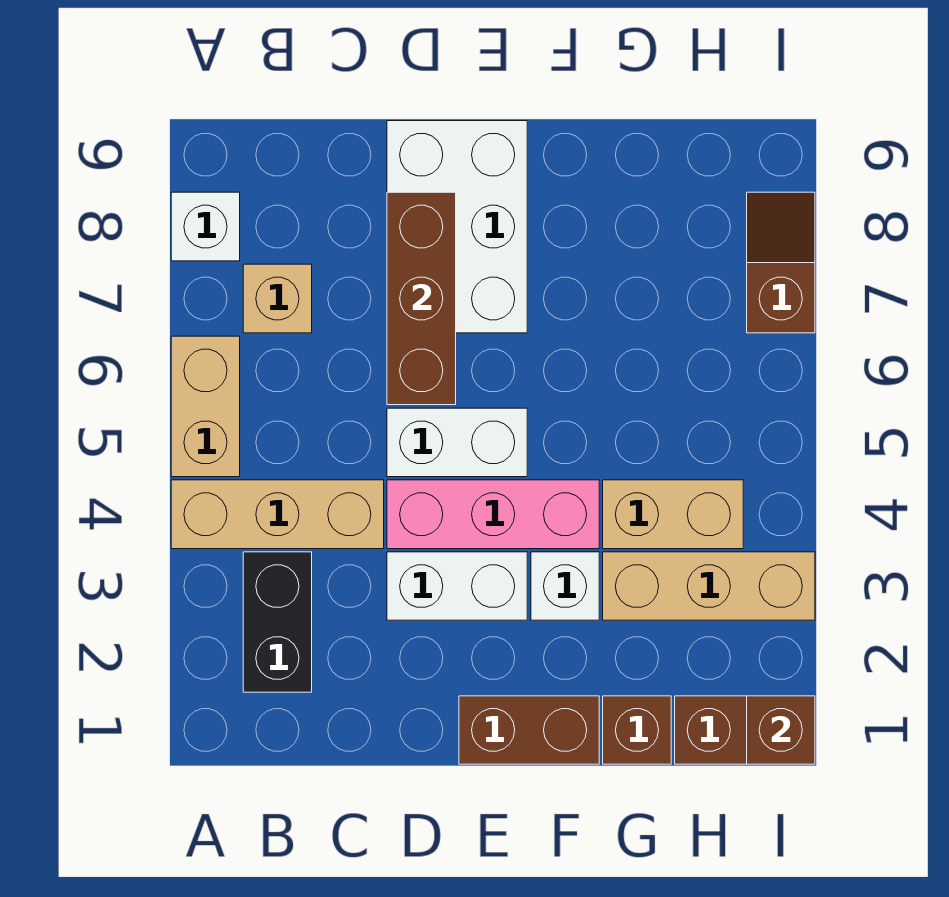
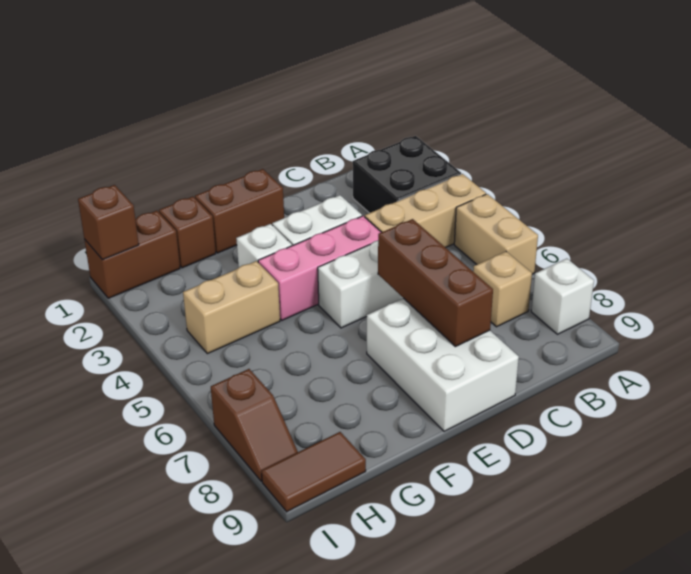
black 1x2 brick [243,552,312,692] -> black 2x2 brick [353,136,461,213]
tan 1x3 brick [603,552,815,620] -> none
none -> brown 1x2 tile [262,432,366,512]

